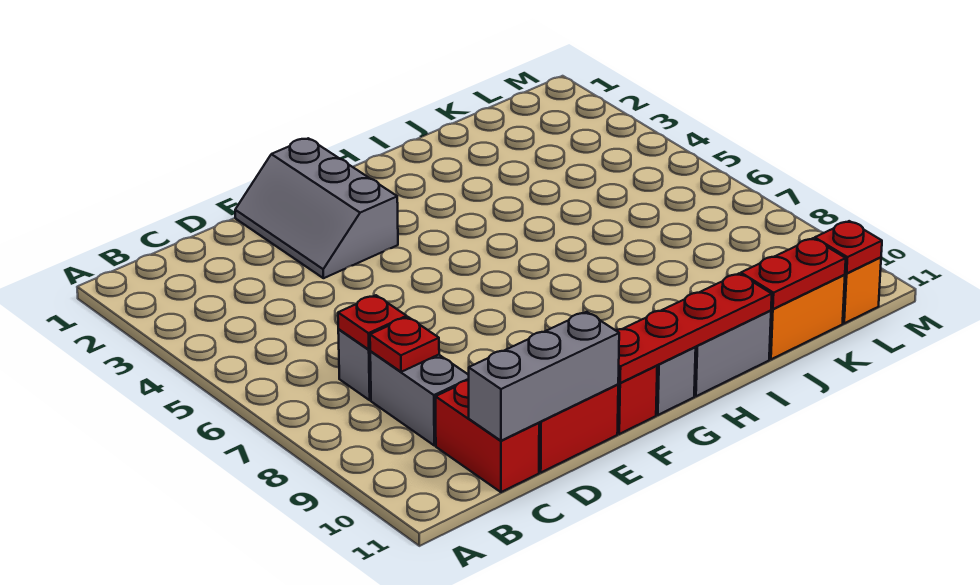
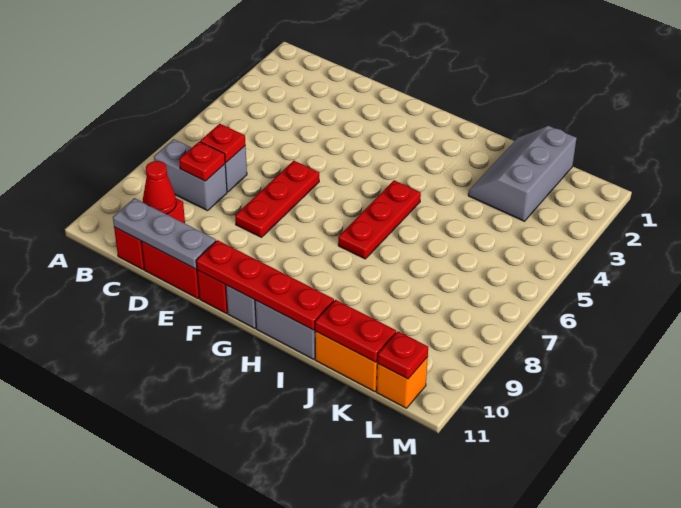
grey 1x2 brick [370,352,469,446] -> grey 1x2 brick turned to [154,139,227,211]
none -> red 1x1 cone [143,161,176,214]
grey 1x3 brick [469,312,619,441] -> grey 1x3 plate [113,198,216,269]
grey 2x3 slope [235,138,398,278] -> grey 2x3 slope moved to [468,126,577,221]
none -> red 1x3 plate [235,161,319,237]
none -> red 1x3 plate [338,180,421,259]

